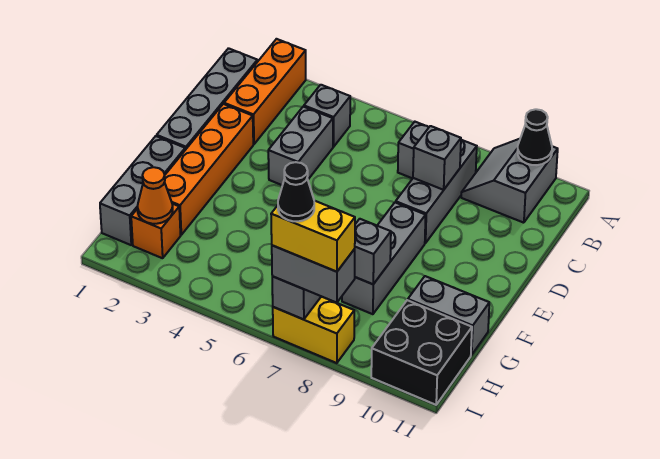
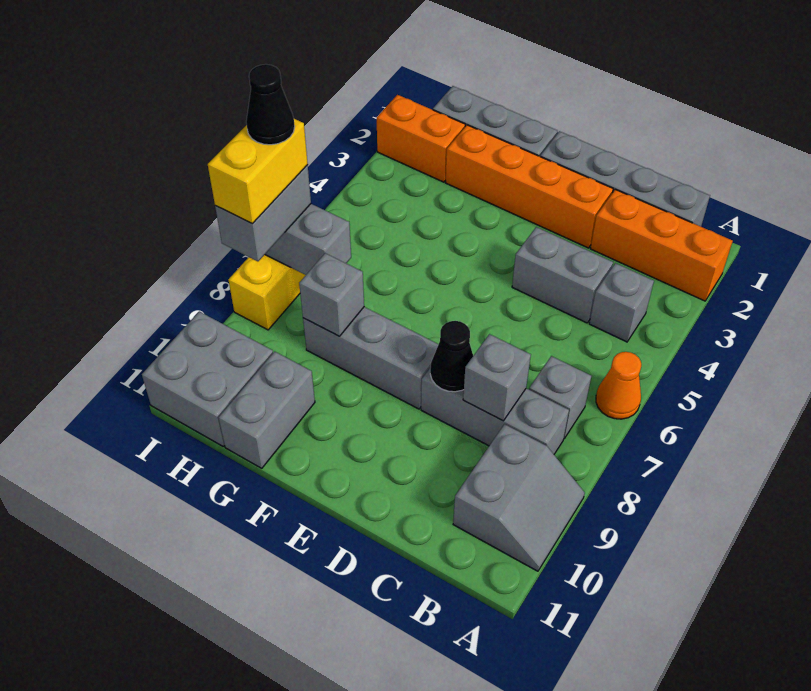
grey 2x2 slope [461,139,558,223] -> grey 2x2 slope turned to [453,424,585,571]
black 1x1 cone [518,109,552,165] -> black 1x1 cone moved to [430,321,473,392]
orange 1x1 brick [131,204,181,258] -> orange 1x2 brick [377,95,465,182]
orange 1x1 cone [138,167,173,224] -> orange 1x1 cone moved to [596,352,641,419]
black 2x2 brick [371,300,472,405] -> grey 2x2 brick [142,312,273,446]

